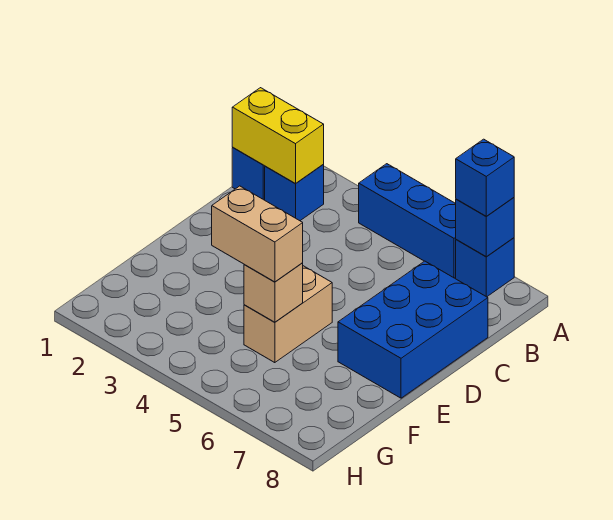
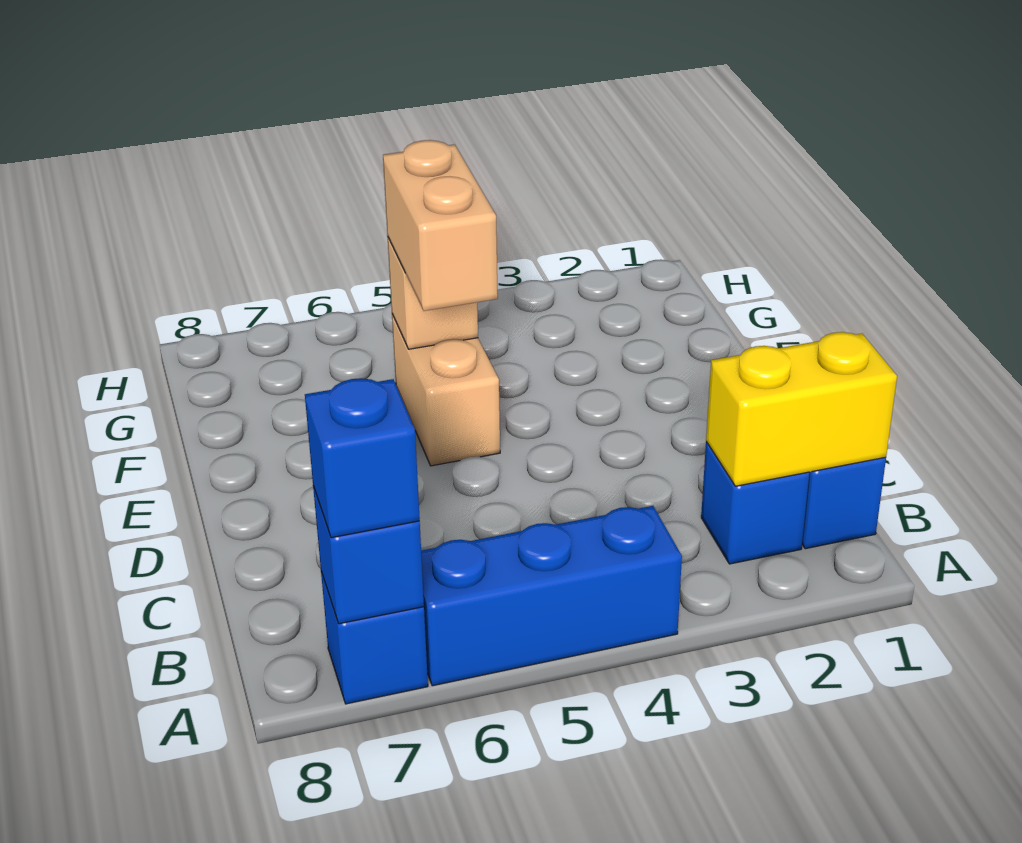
blue 2x3 brick [338,261,488,398] -> none
tan 1x2 brick [212,186,303,282] -> tan 1x2 brick turned to [383,140,498,311]

